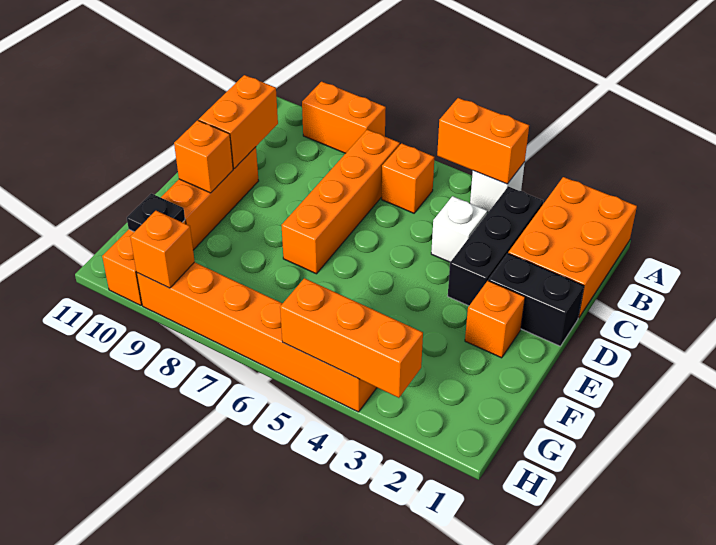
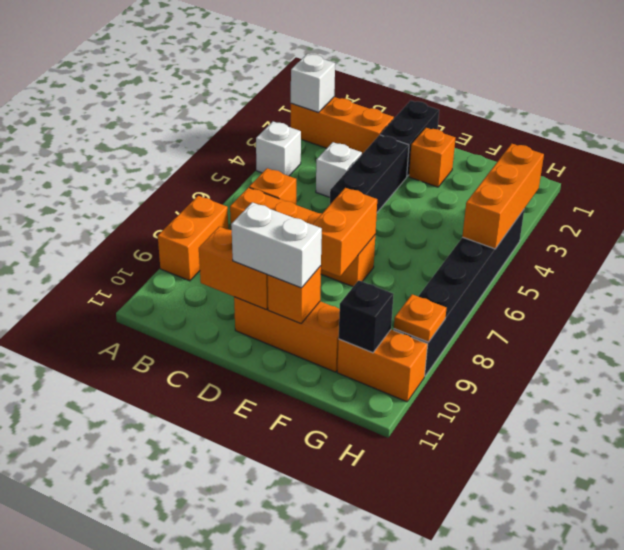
orange 2x3 brick [508,177,637,318] -> orange 1x3 brick [291,97,394,154]
none -> white 1x1 brick [291,54,335,112]
orange 1x2 brick [437,98,529,184] -> orange 1x2 brick moved to [312,188,377,276]
black 1x3 brick [448,186,543,306] -> black 1x3 brick turned to [330,135,409,212]
none -> white 1x2 brick [231,202,322,288]
black 1x1 plate [127,193,185,232] -> black 1x1 brick [339,280,394,353]
orange 1x6 brick [137,262,377,412] -> black 1x6 brick [394,210,524,376]
orange 1x1 brick [130,211,195,288] -> orange 1x1 plate [394,294,446,342]

